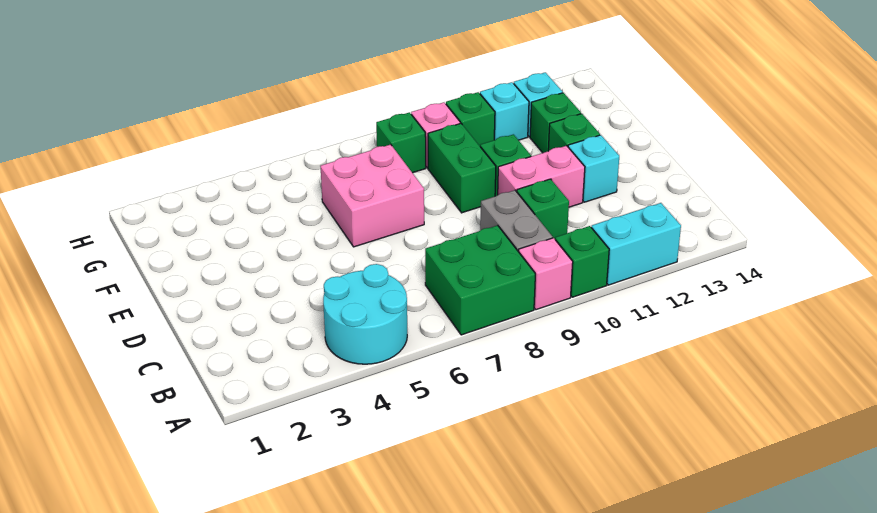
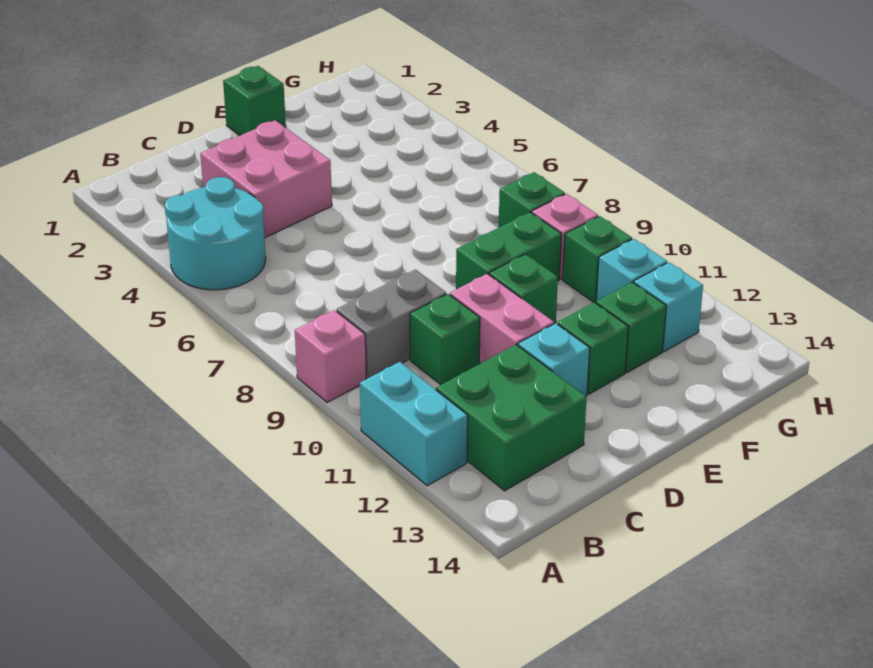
green 2x2 brick [425,225,535,335] -> green 2x2 brick moved to [436,345,587,491]
green 1x1 brick [555,226,609,297] -> green 1x1 brick moved to [223,66,286,135]
pink 2x2 brick [320,144,424,247] -> pink 2x2 brick moved to [200,120,332,238]

